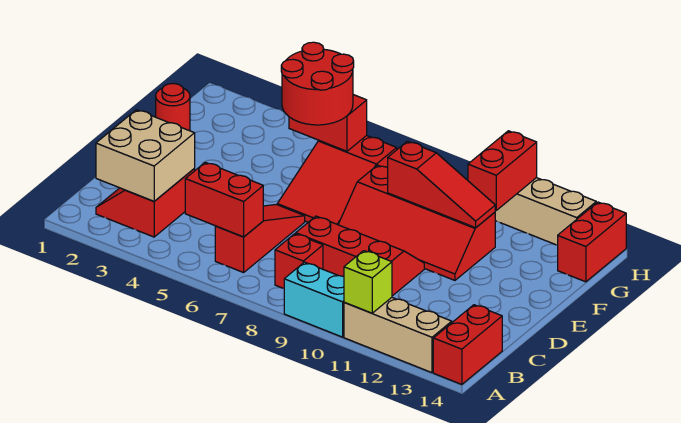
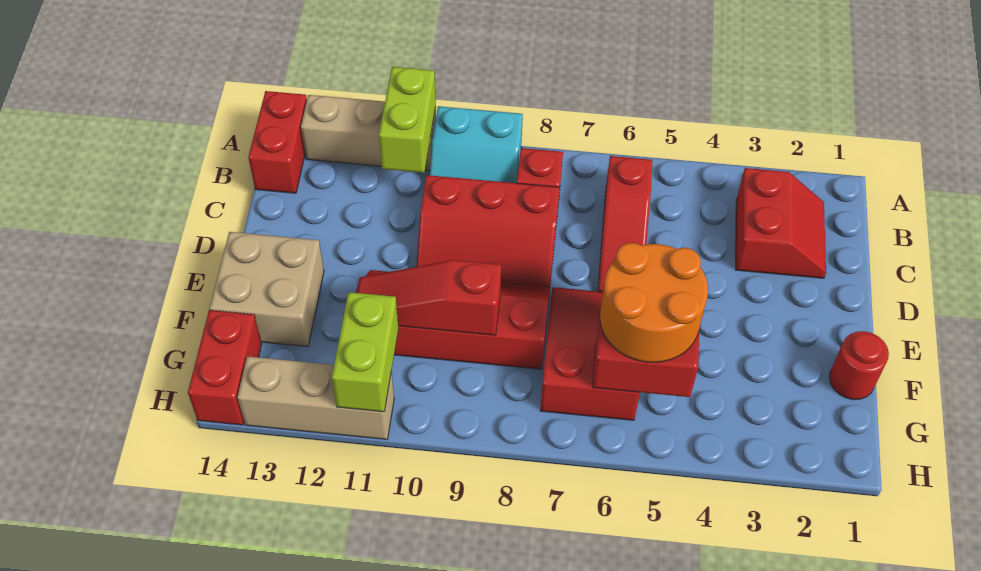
lime 1x1 brick [344,251,392,313] -> lime 1x2 brick [379,67,436,173]
tan 2x2 brick [96,110,195,201] -> tan 2x2 brick moved to [209,232,324,347]
red 1x2 brick [185,162,263,237] -> none
red 2x2 round brick [281,42,354,125] -> orange 2x2 round brick [600,243,708,362]
red 1x2 brick [468,131,537,210] -> lime 1x2 brick [332,292,398,412]

